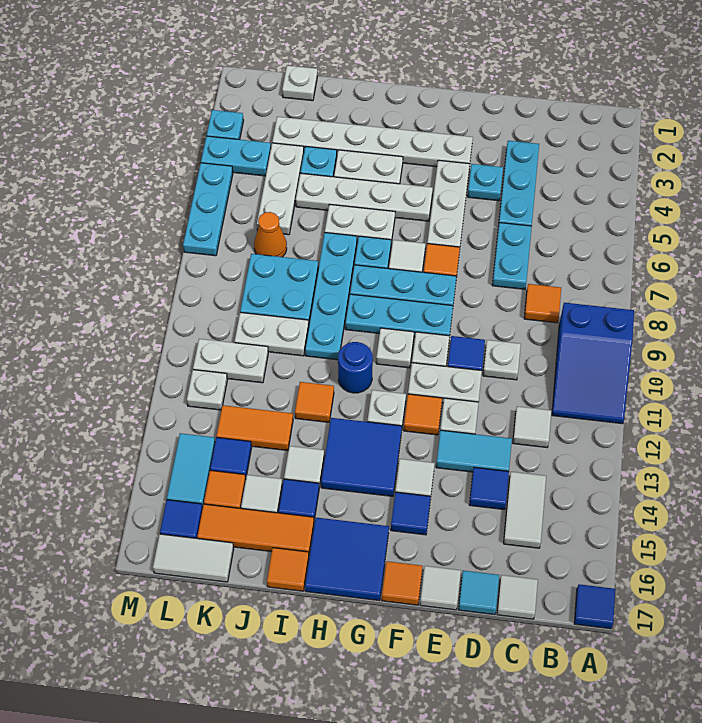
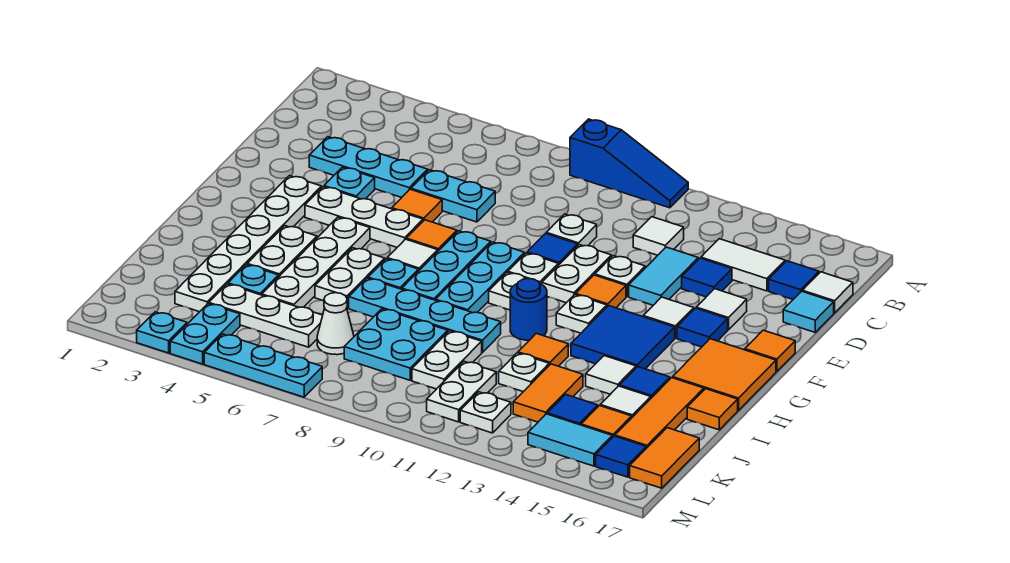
blue 2x3 slope [552,303,634,424] -> blue 1x3 slope [570,119,688,208]
blue 1x1 tile [574,584,615,629] -> blue 1x1 tile moved to [769,261,819,299]
orange 1x1 tile [524,284,561,323] -> orange 1x1 tile moved to [392,189,442,222]
white 1x1 tile [420,566,461,610] -> white 1x1 tile moved to [696,289,747,330]
blue 2x2 tile [305,518,389,601] -> orange 2x2 tile [673,339,776,410]
white 1x1 plate [282,65,318,101] -> white 1x1 plate moved to [499,353,549,392]
orange 1x1 cone [254,212,287,257] -> white 1x1 cone [317,293,354,355]
white 1x2 tile [153,534,234,582] -> orange 1x2 tile [630,428,699,488]

